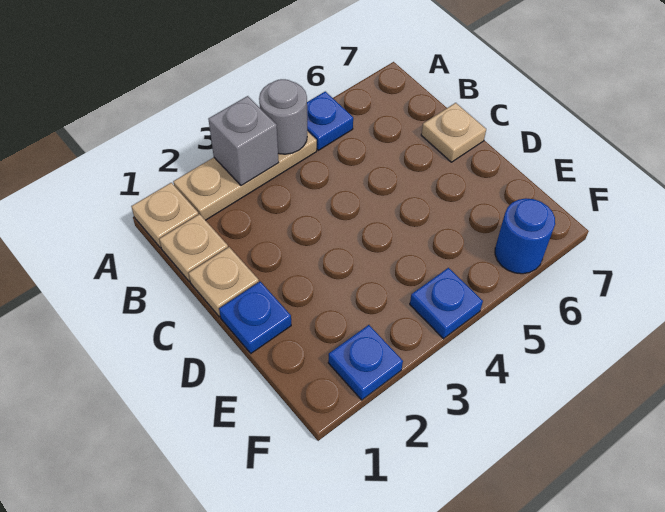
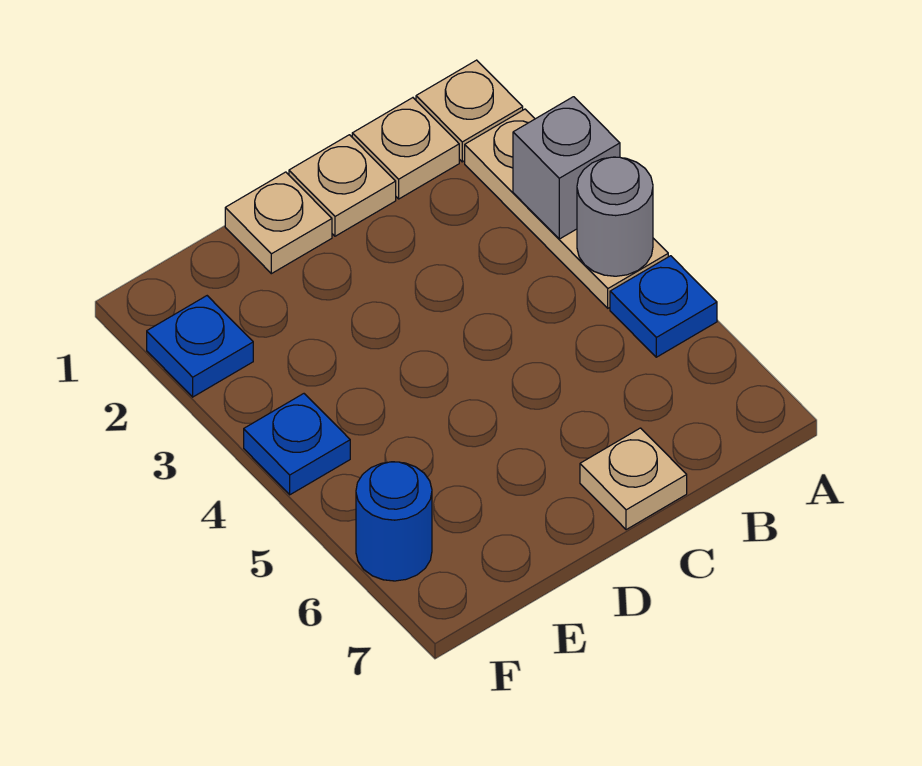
blue 1x1 plate [219,282,291,353] -> tan 1x1 plate [225,172,332,274]

